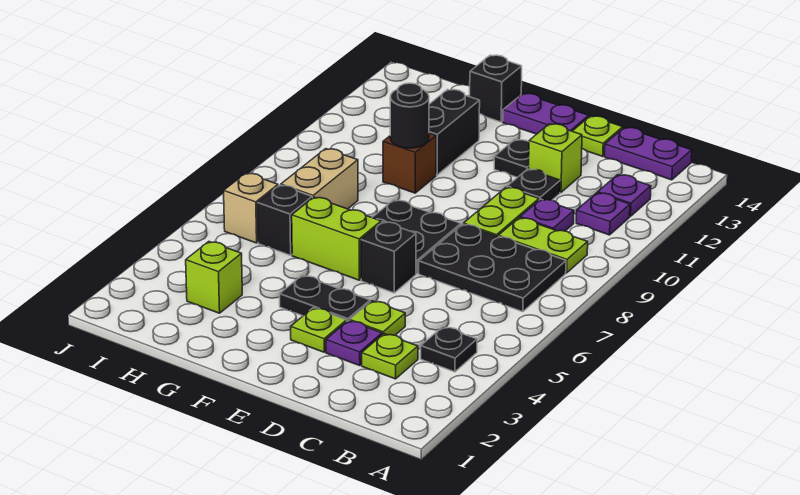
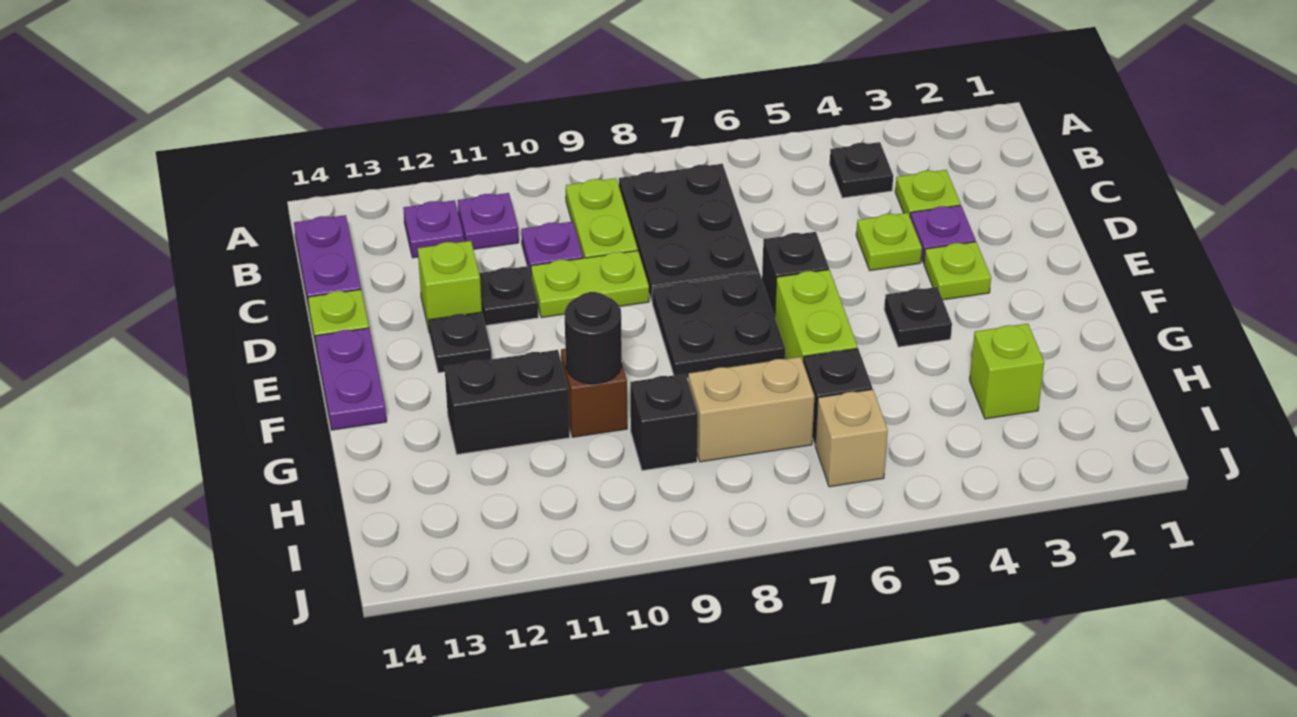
black 1x2 plate [280,275,370,321] -> black 1x1 plate [884,287,952,347]
black 1x1 brick [470,55,522,122] -> black 1x1 brick moved to [630,374,698,471]

